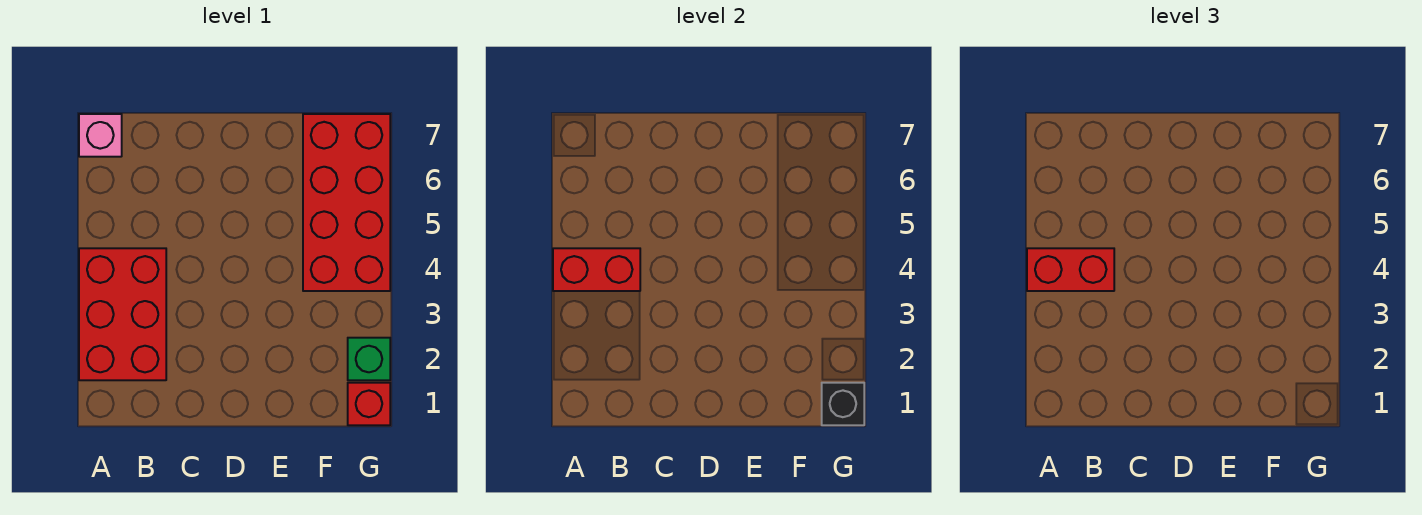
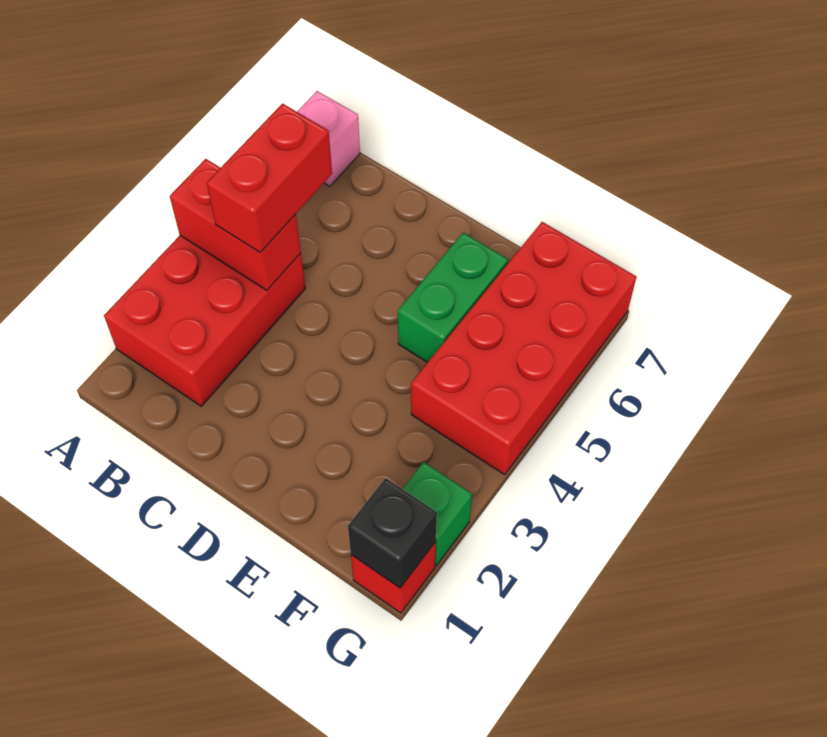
red 1x2 brick [1027,248,1114,291] -> red 1x2 brick turned to [207,104,332,253]
none -> green 1x2 brick [398,233,508,363]

